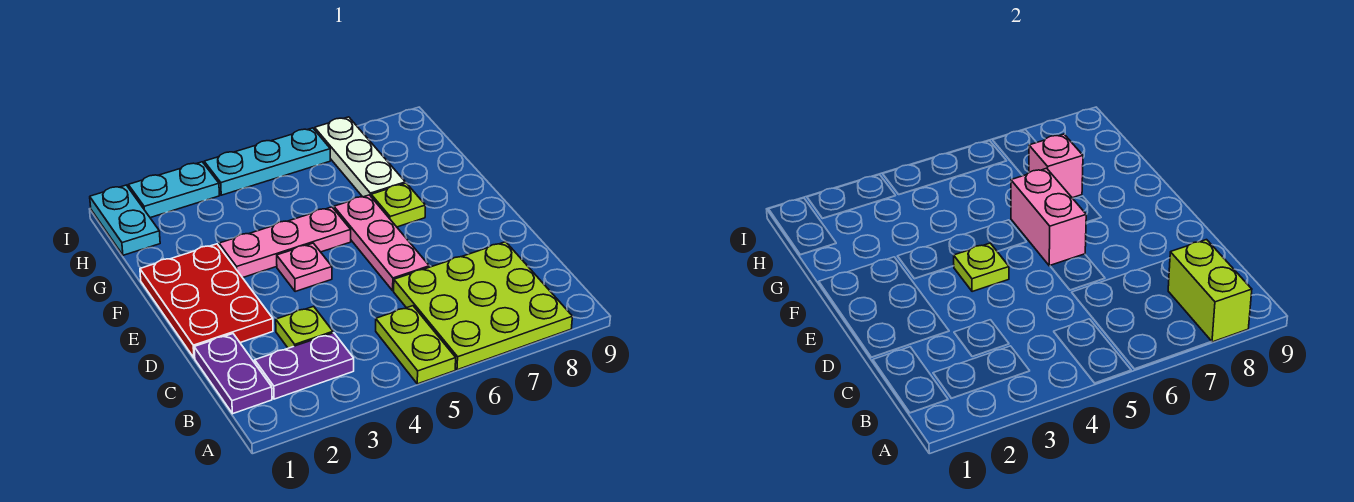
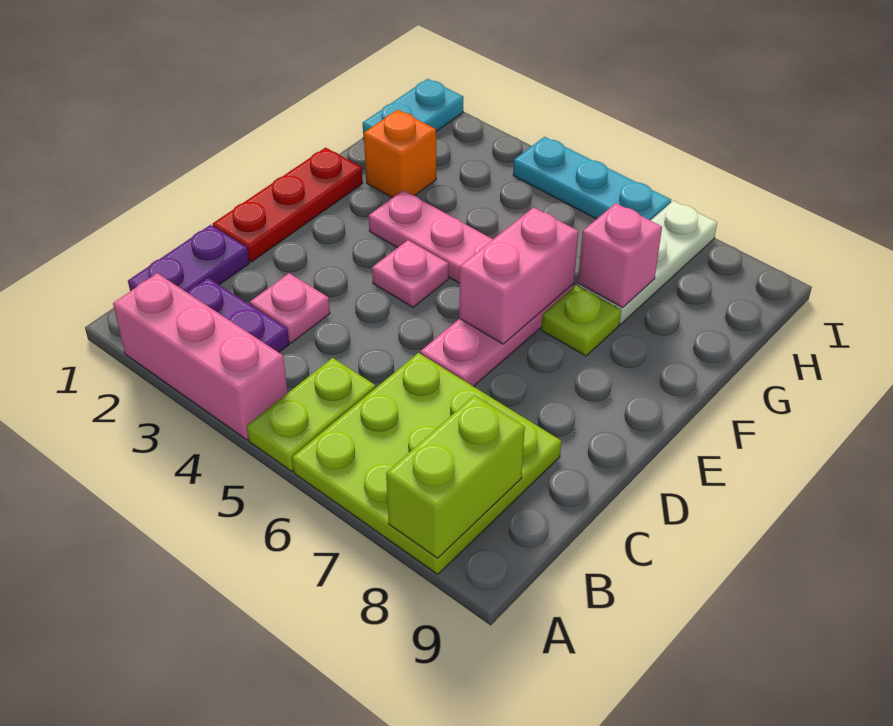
none -> pink 1x3 brick [113,273,288,440]
lime 1x1 plate [276,306,333,348] -> pink 1x1 plate [250,273,330,343]
red 2x3 plate [140,244,273,358] -> red 1x3 plate [213,148,363,262]
lime 1x1 plate [954,243,1009,292] -> none
none -> orange 1x1 brick [364,110,436,198]
cyan 1x2 plate [128,162,219,218] -> none

